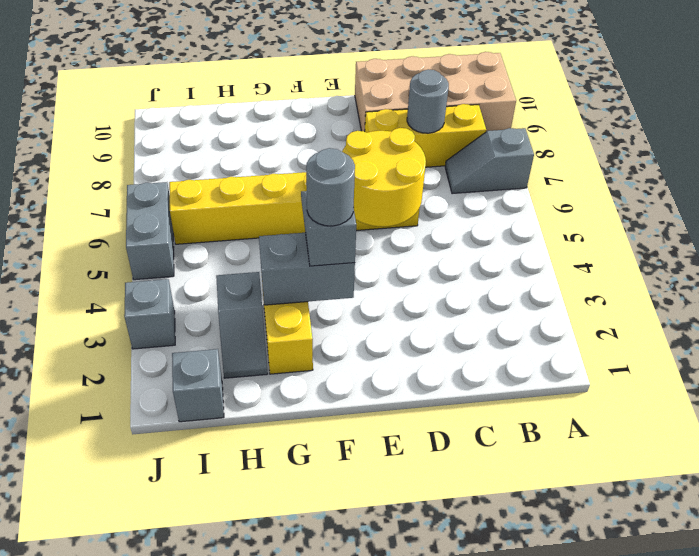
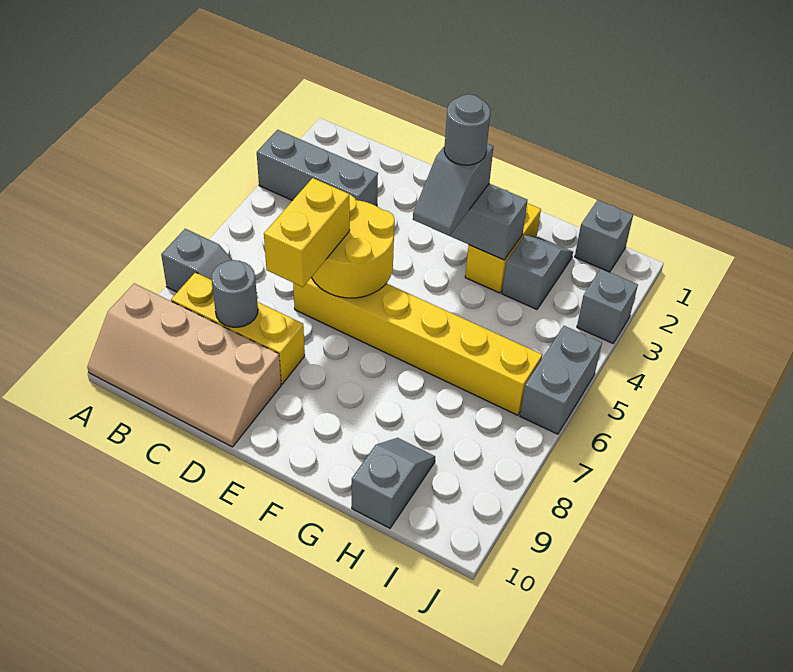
none -> grey 1x3 brick [257,130,378,206]
tan 2x4 brick [355,52,516,132] -> tan 2x4 slope [87,283,281,447]
none -> yellow 1x2 brick [264,178,350,287]
none -> grey 1x2 slope [352,438,435,528]

